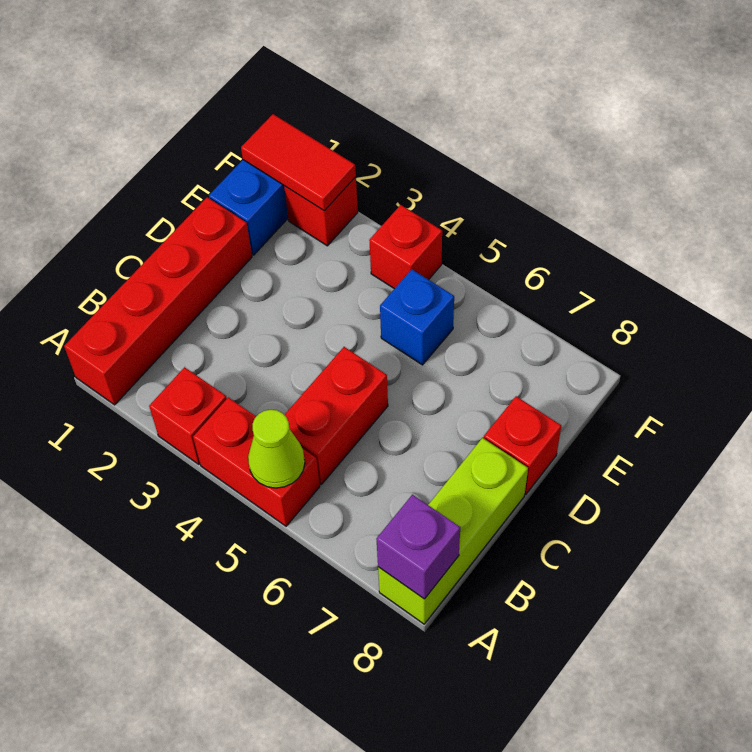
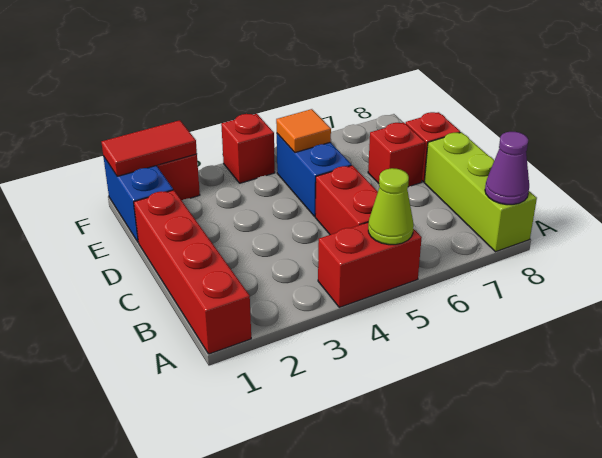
red 1x1 brick [149,367,227,464] -> red 1x1 brick moved to [368,122,425,187]
purple 1x1 brick [377,495,460,599] -> purple 1x1 cone [485,132,529,205]
blue 1x1 brick [380,269,454,365] -> blue 1x2 brick [277,134,351,216]
none -> orange 1x1 tile [276,109,331,153]

